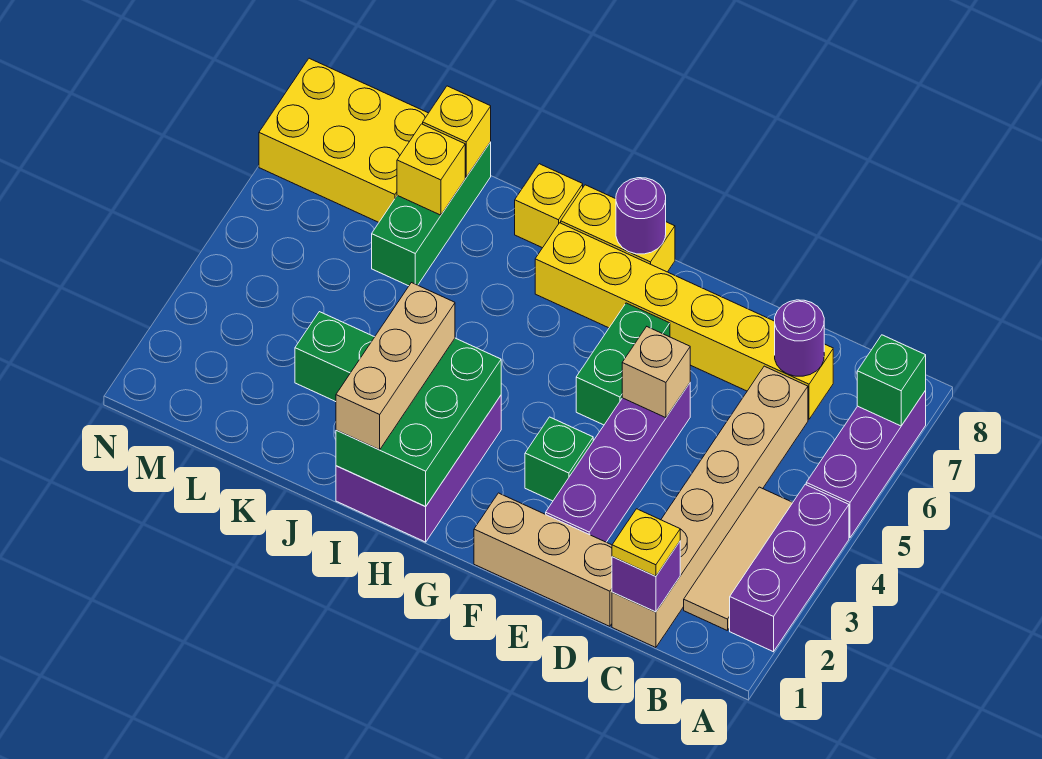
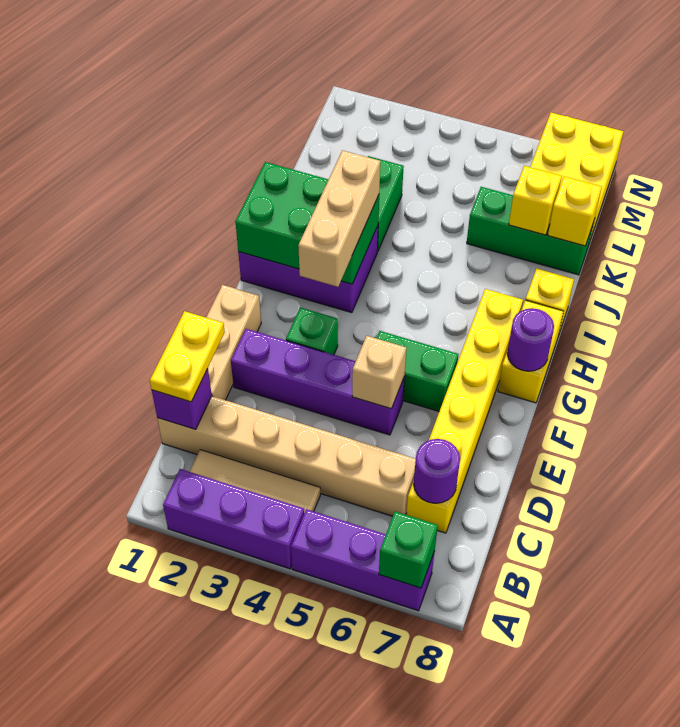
yellow 1x1 plate [612,509,680,576] -> yellow 1x2 plate [150,311,225,402]
tan 1x3 brick [336,283,455,450] -> tan 1x3 brick turned to [298,150,380,287]

